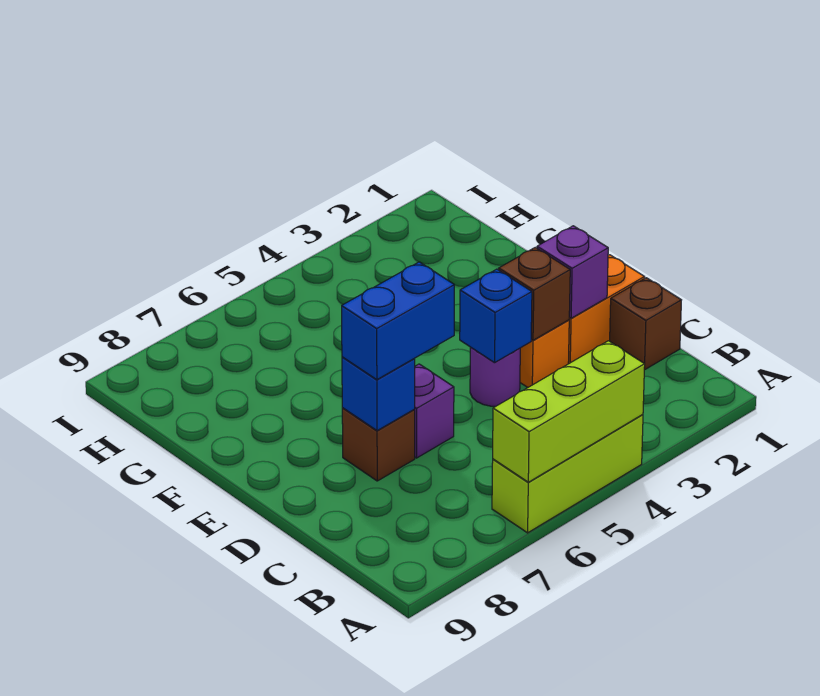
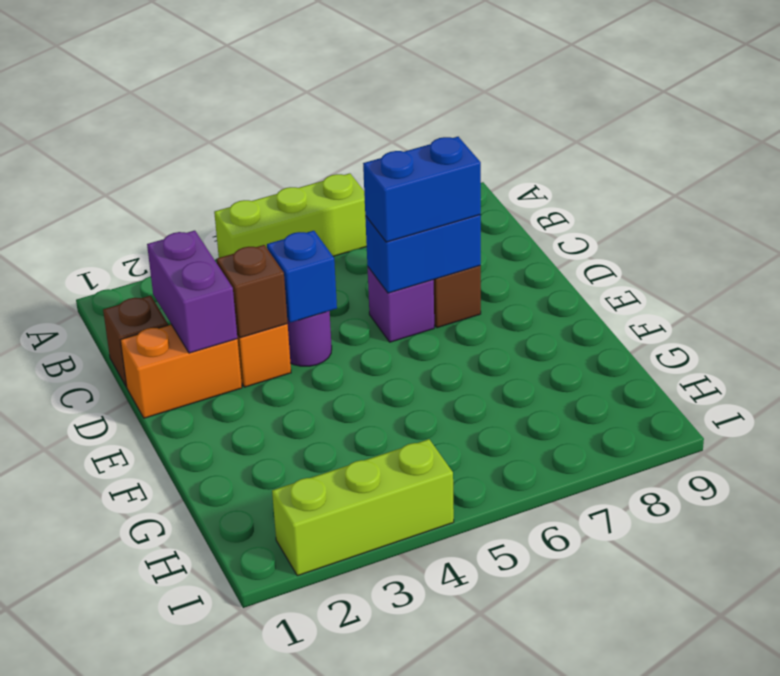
lime 1x3 brick [493,341,645,482] -> lime 1x3 brick moved to [272,439,454,576]
purple 1x1 brick [537,226,608,318] -> purple 1x2 brick [147,231,237,353]
blue 1x1 brick [342,357,415,431] -> blue 1x2 brick [365,215,481,293]

